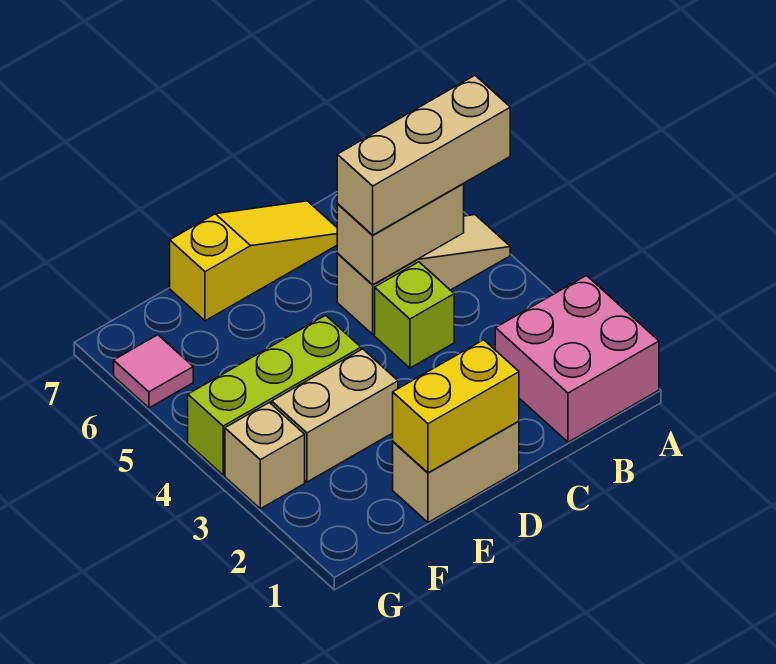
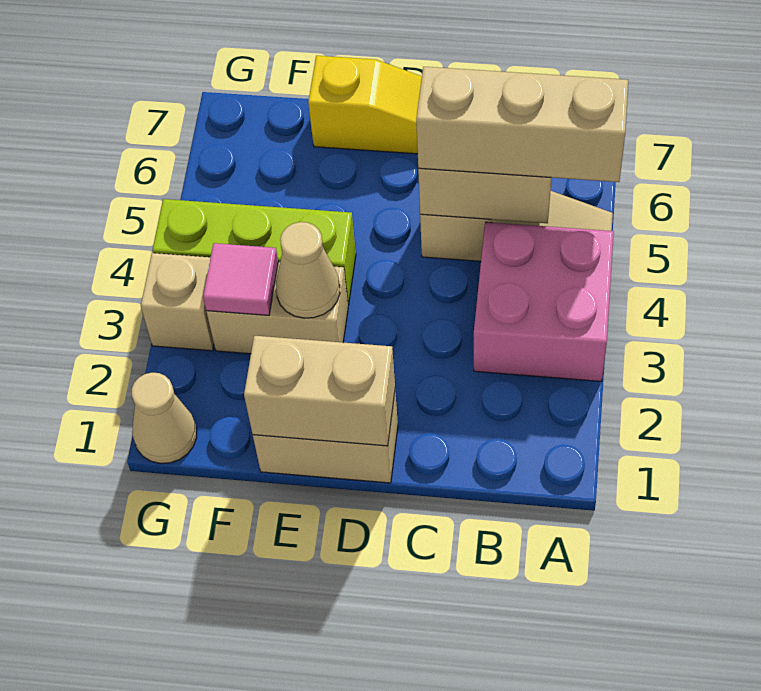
pink 2x2 brick [495,276,659,442] -> pink 2x2 brick moved to [474,222,614,381]
lime 1x1 brick [375,262,454,368] -> none
yellow 1x2 brick [393,340,519,473] -> tan 1x2 brick [244,336,395,446]
none -> tan 1x1 cone [276,222,340,318]
none -> tan 1x1 cone [132,373,197,463]
pink 1x1 tile [114,335,193,408] -> pink 1x1 tile moved to [203,243,278,315]

